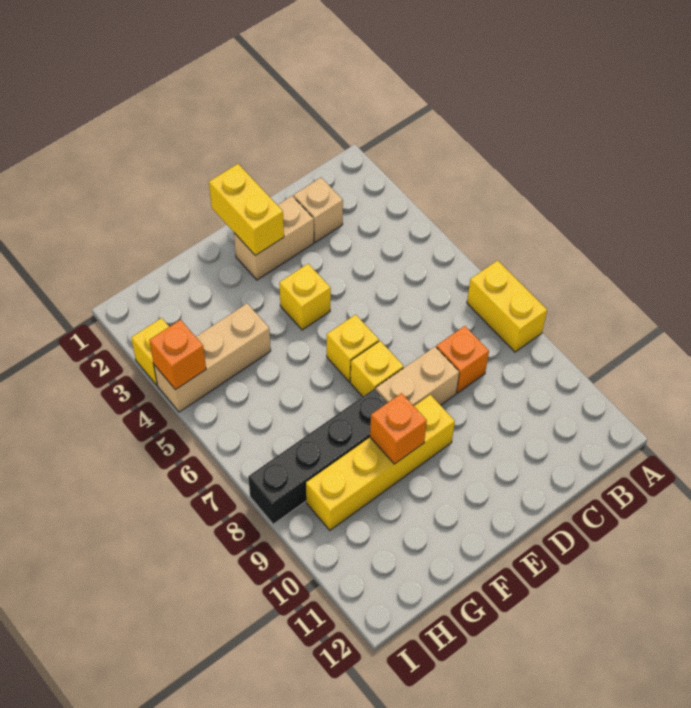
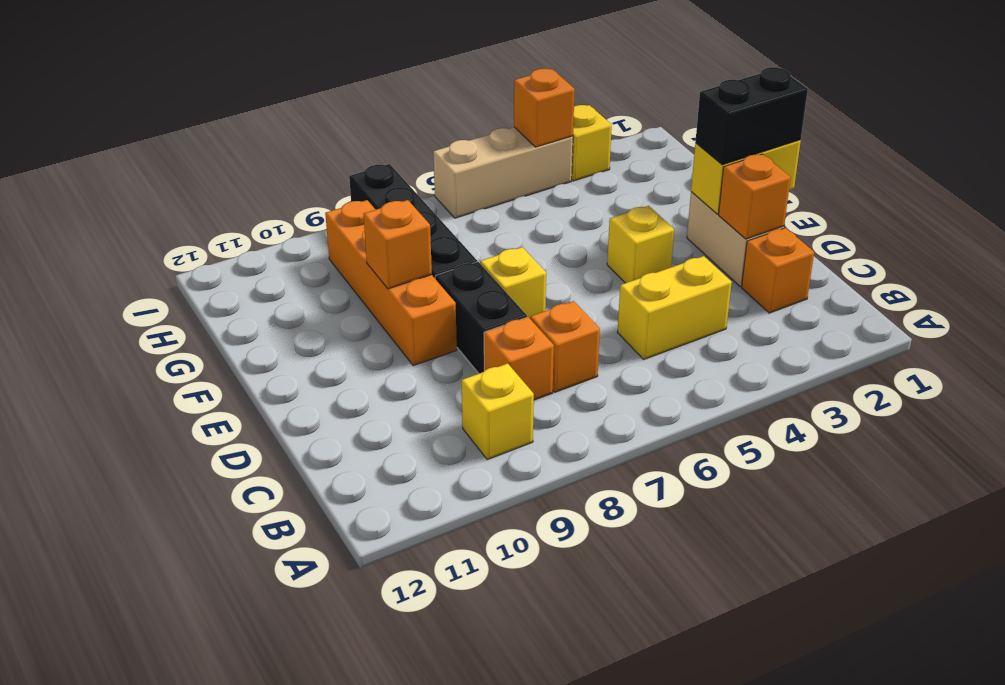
yellow 1x2 brick [467,260,547,352] -> yellow 1x2 brick moved to [618,256,732,359]
tan 1x1 brick [293,178,343,242] -> orange 1x1 brick [742,228,814,313]
none -> orange 1x1 brick [530,301,600,392]
none -> orange 1x1 brick [719,154,791,239]
tan 1x2 brick [376,347,459,406] -> black 1x2 brick [435,262,527,373]
none -> black 1x2 brick [695,67,808,165]
yellow 1x1 brick [327,315,379,382] -> yellow 1x1 brick moved to [462,363,534,460]
yellow 1x4 brick [306,395,455,530] -> orange 1x4 brick [325,200,457,366]
tan 1x3 brick [154,304,271,412] -> tan 1x3 brick turned to [433,127,573,218]

